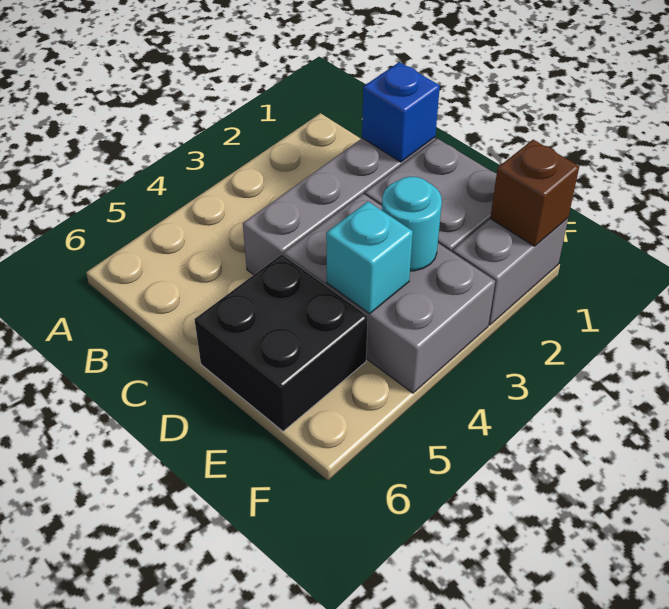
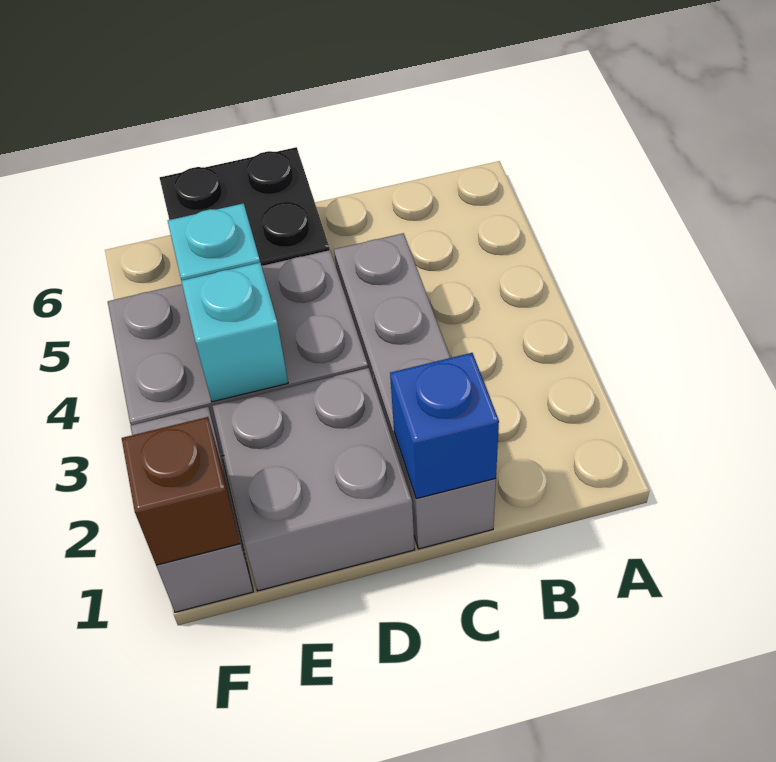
cyan 1x1 round brick [382,177,442,271] -> cyan 1x1 brick [182,263,288,402]

